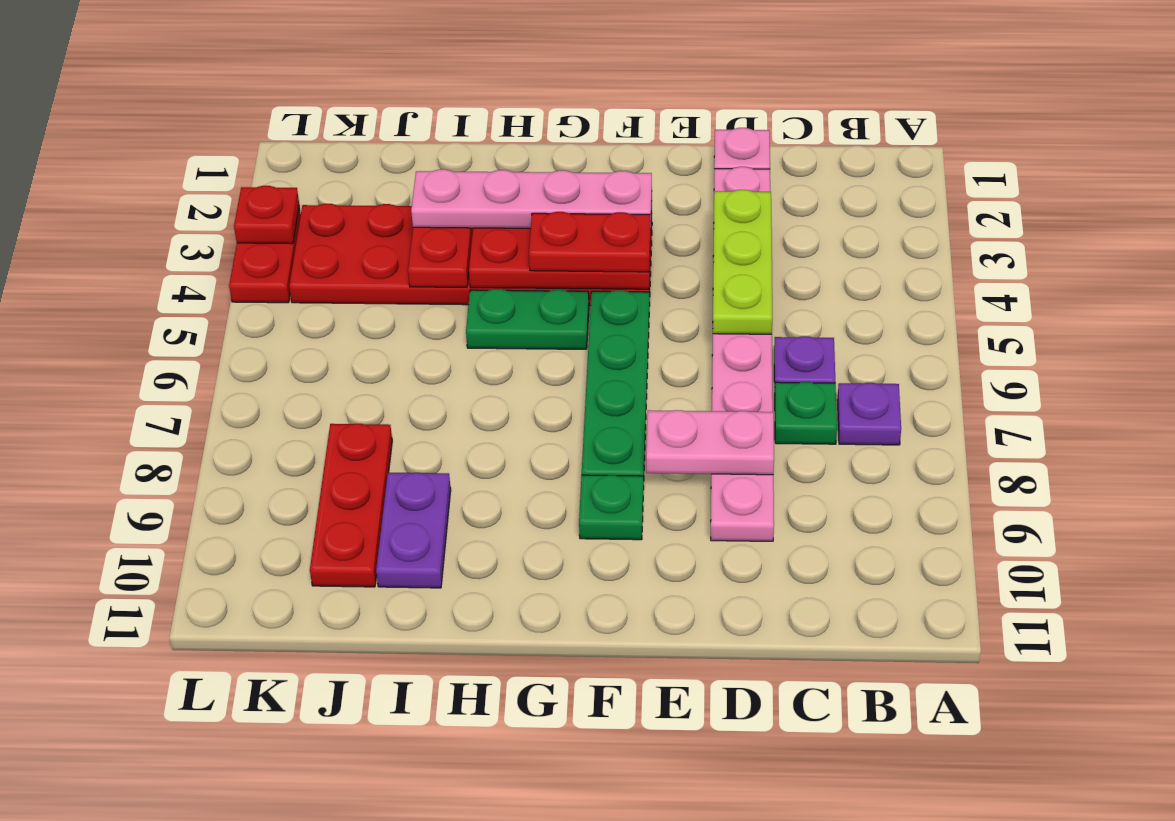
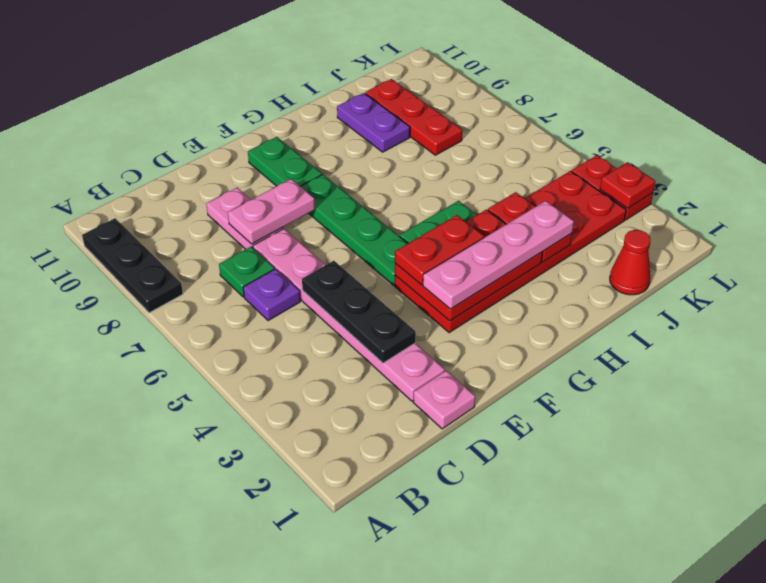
none -> black 1x3 plate [82,218,183,313]
purple 1x1 plate [837,383,901,445] -> none
lime 1x3 plate [713,190,772,334] -> black 1x3 plate [302,261,416,363]
green 1x1 plate [579,475,643,540] -> green 1x2 plate [248,137,322,186]
none -> red 1x1 cone [610,230,650,295]

